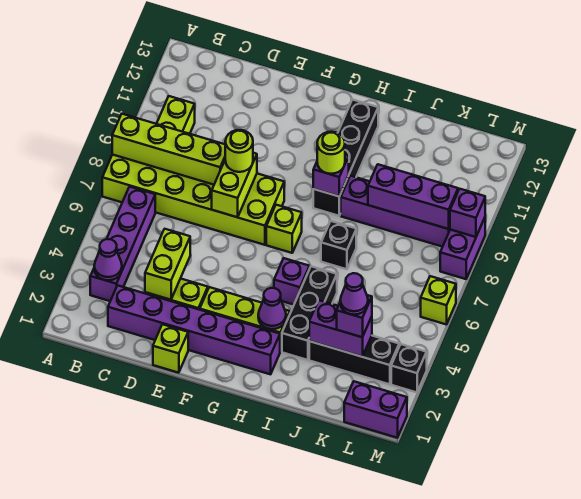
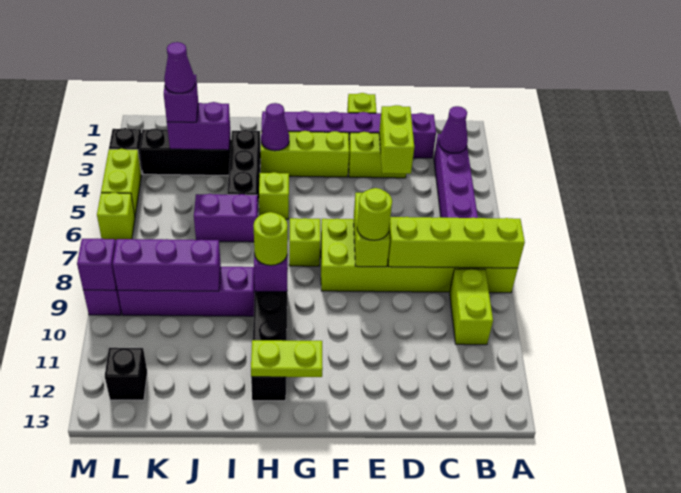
none -> lime 1x2 plate [251,340,323,377]
purple 1x1 brick [274,258,310,305] -> lime 1x1 brick [259,172,289,219]
black 1x1 brick [321,221,356,269] -> black 1x1 brick moved to [105,348,147,400]
purple 1x2 brick [344,381,407,438] -> purple 1x2 brick moved to [194,194,258,242]
none -> lime 1x2 brick [101,149,141,216]

